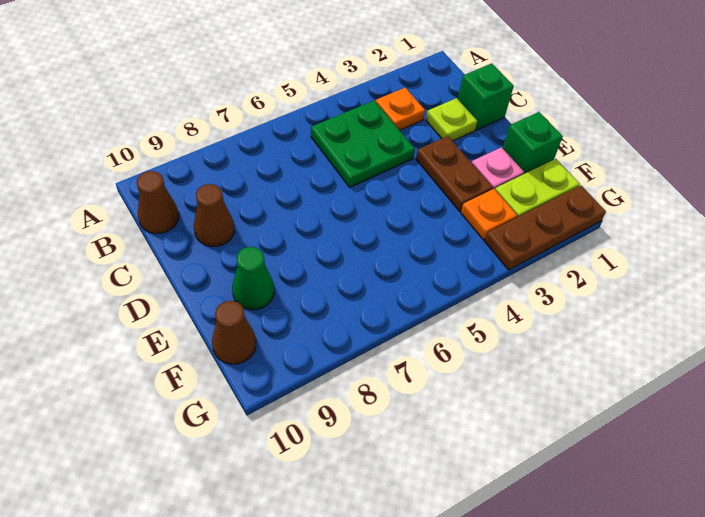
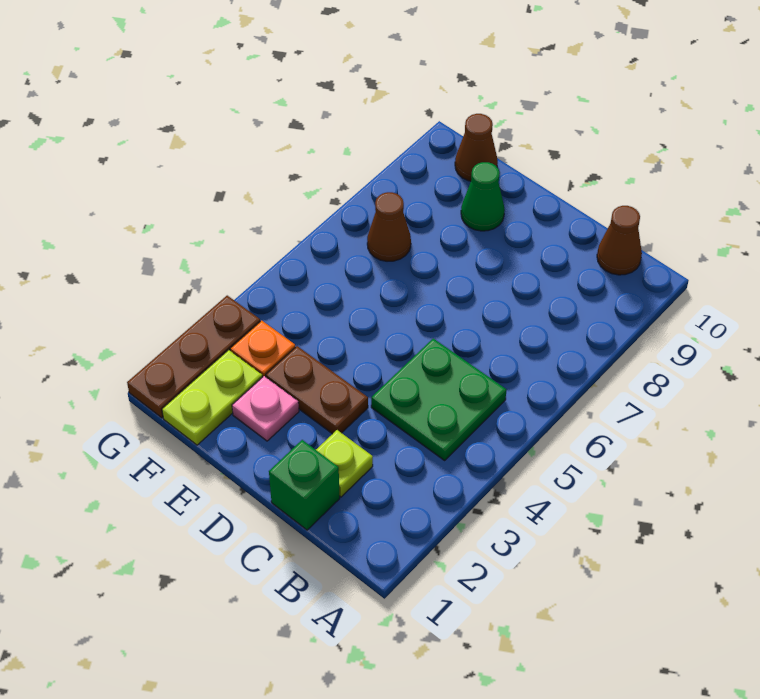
orange 1x1 plate [376,88,425,130] -> none
brown 1x1 cone [194,184,234,246] -> brown 1x1 cone moved to [367,192,411,261]
green 1x1 brick [503,112,563,174] -> none

